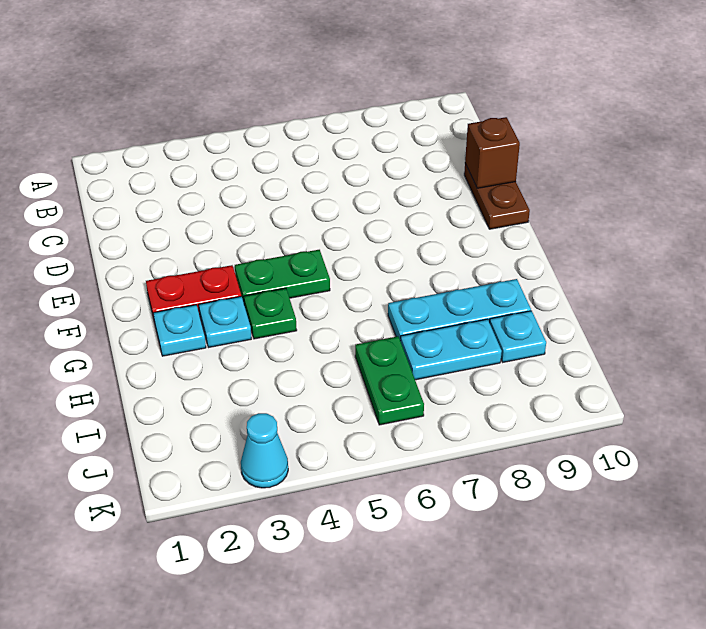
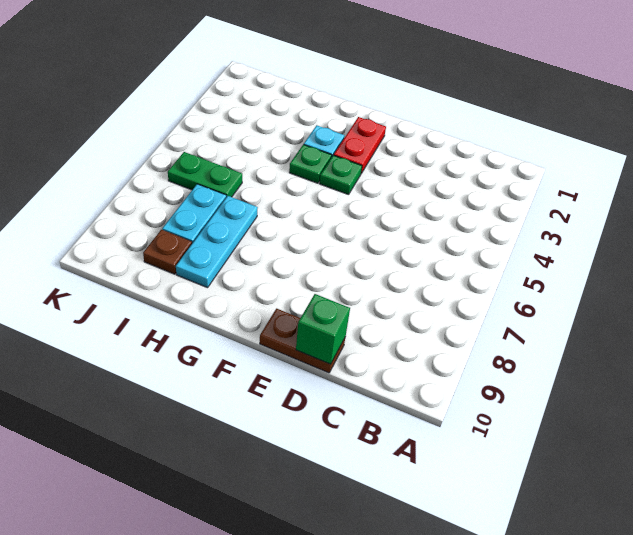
brown 1x1 brick [465,117,520,188] -> green 1x1 brick [296,294,350,364]
green 1x2 plate [235,250,330,303] -> green 1x1 plate [319,155,362,195]
cyan 1x1 plate [153,305,206,356] -> none
cyan 1x1 plate [490,311,546,362] -> brown 1x1 plate [143,230,192,274]
cyan 1x1 cone [241,413,288,488] -> none

